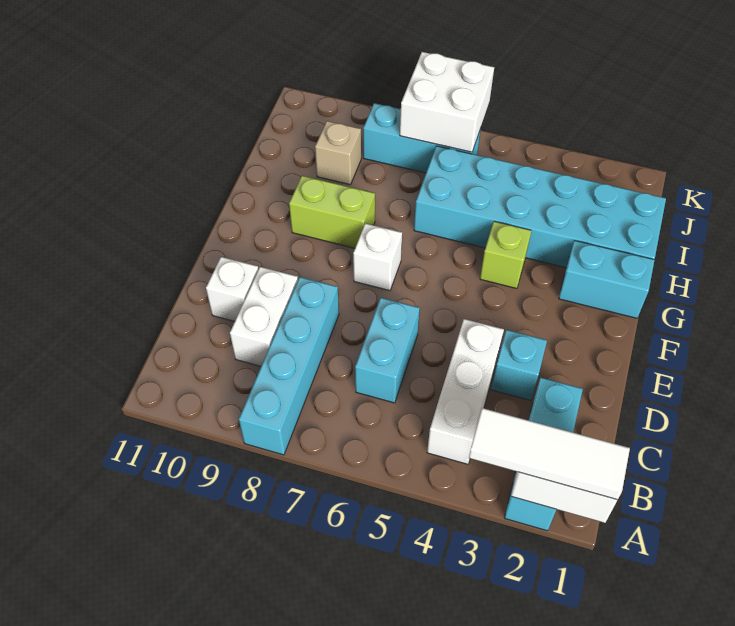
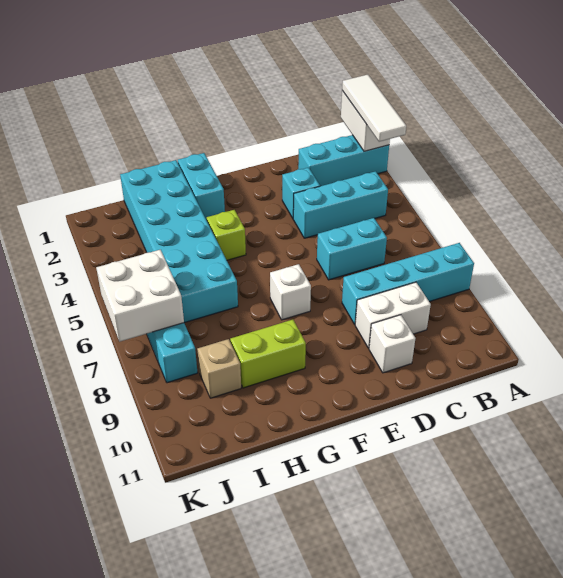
white 1x3 brick [427,319,504,464] -> cyan 1x3 brick [293,171,388,238]
lime 1x2 brick [289,176,375,248] -> lime 1x2 brick turned to [230,320,306,388]

